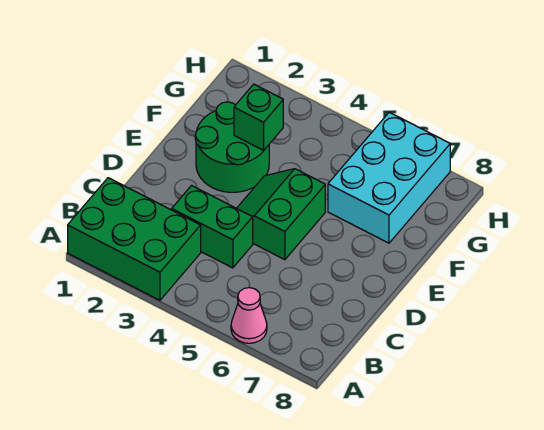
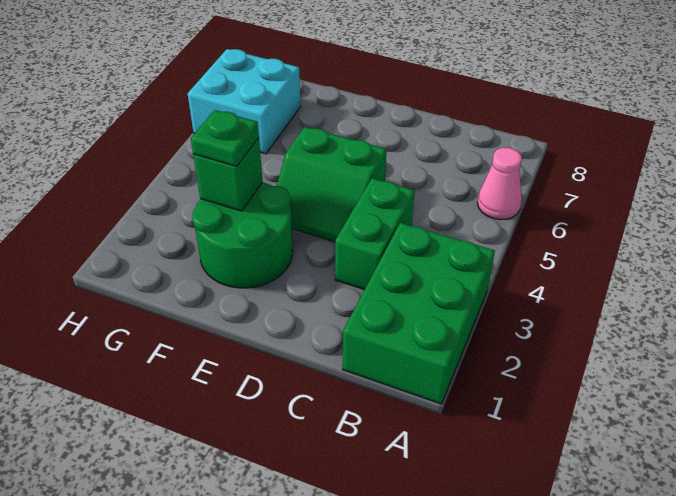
none -> green 1x1 plate [191,110,259,166]
cyan 2x3 brick [328,112,450,243] -> cyan 2x2 brick [188,49,301,154]

